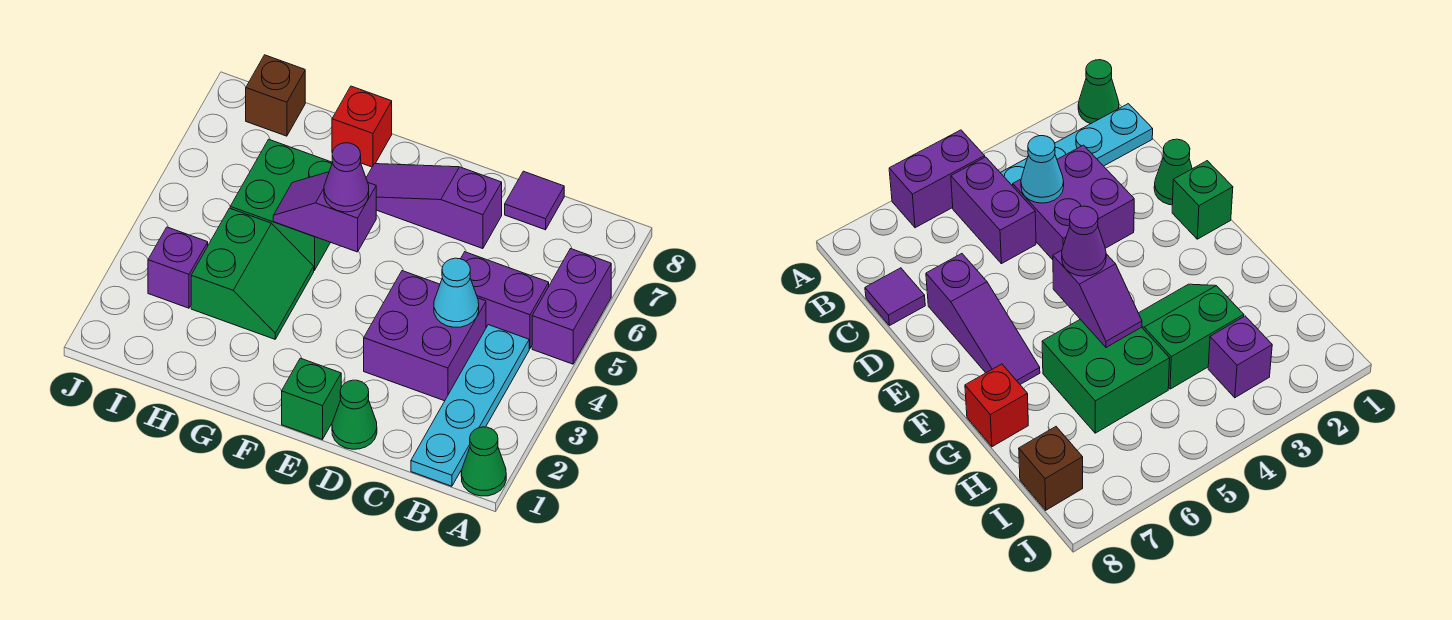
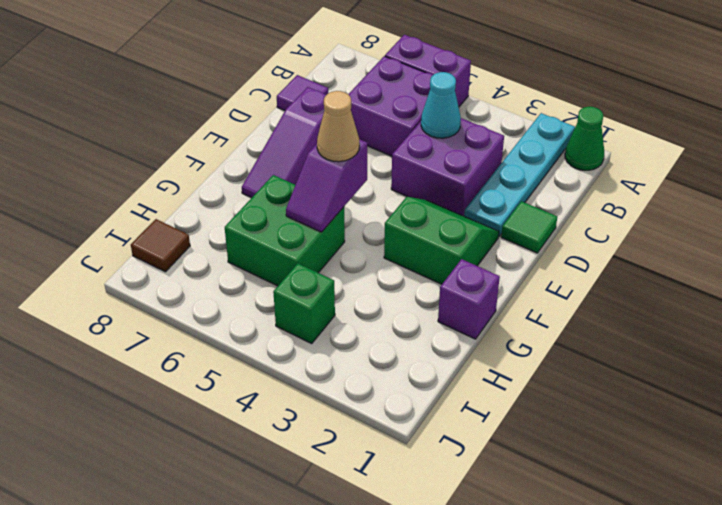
cyan 1x4 plate [411,325,529,486] -> cyan 1x4 plate turned to [464,113,575,236]
purple 1x2 brick [461,252,549,349] -> purple 2x2 brick [348,56,433,156]
green 1x1 cone [332,380,377,449] -> green 1x1 tile [501,201,557,253]
green 1x1 brick [282,358,341,440] -> green 1x1 brick moved to [273,263,335,343]
purple 1x1 cone [324,143,369,212] -> tan 1x1 cone [317,91,359,162]
green 2x2 slope [191,208,314,339] -> green 2x2 slope moved to [384,197,499,284]
red 1x1 brick [332,86,392,167] -> none
purple 1x1 brick [148,227,208,308] -> purple 1x1 brick moved to [438,259,500,339]
brown 1x1 brick [246,55,305,136] -> brown 1x1 tile [131,219,190,272]

